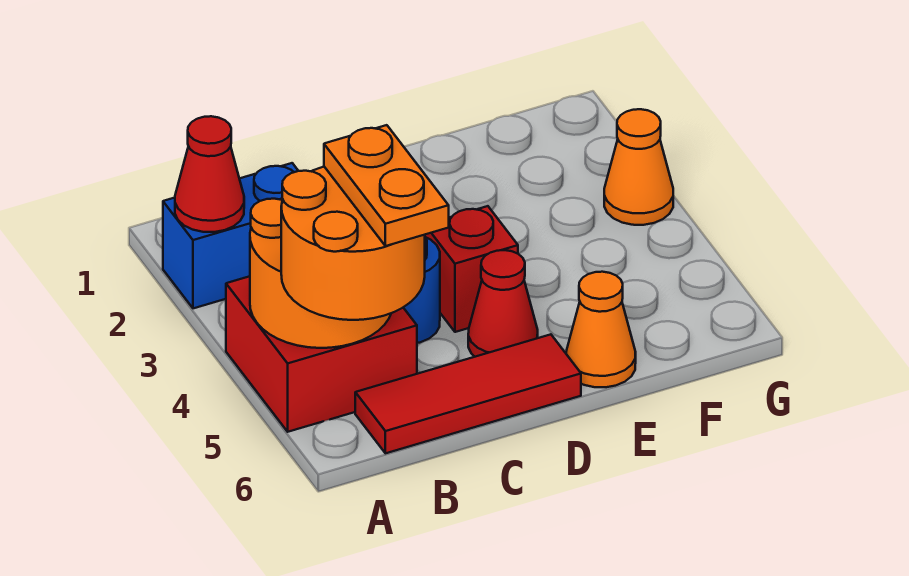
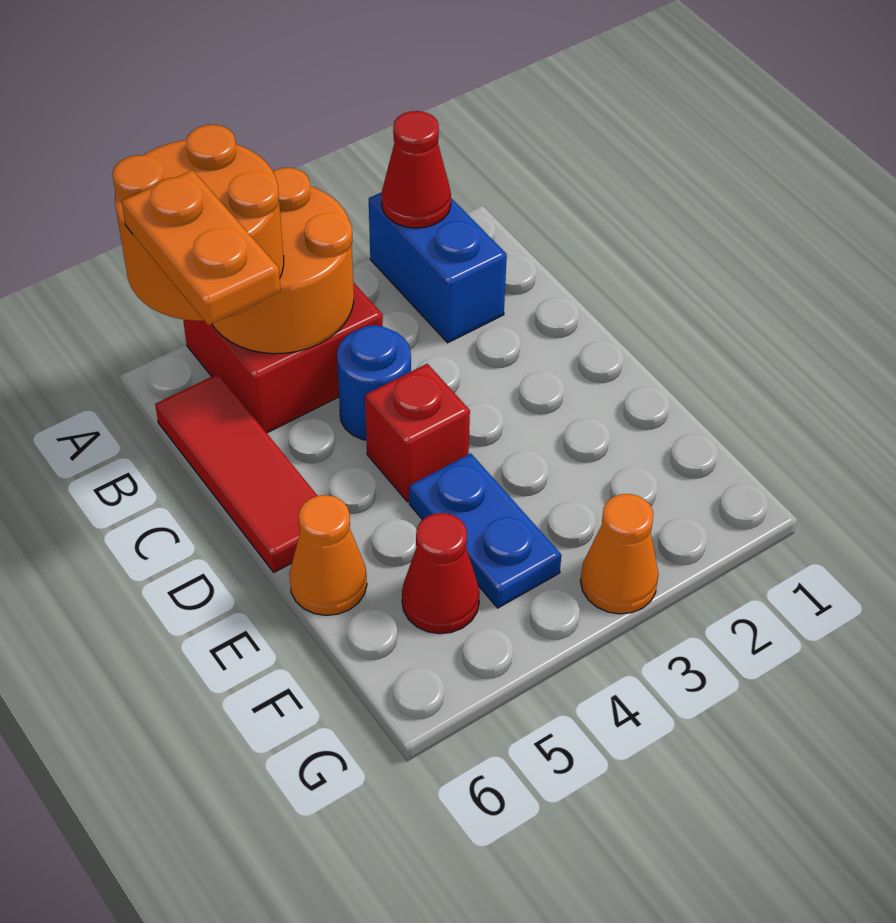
orange 1x2 plate [324,125,449,246] -> orange 1x2 plate turned to [121,170,281,325]
red 1x1 cone [468,250,538,357] -> red 1x1 cone moved to [402,513,480,634]
none -> blue 1x2 plate [409,453,561,608]

